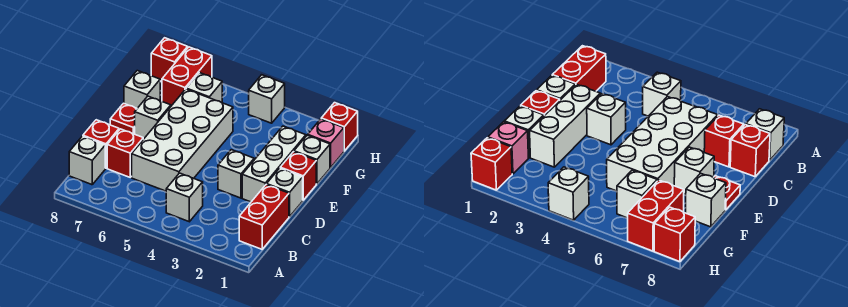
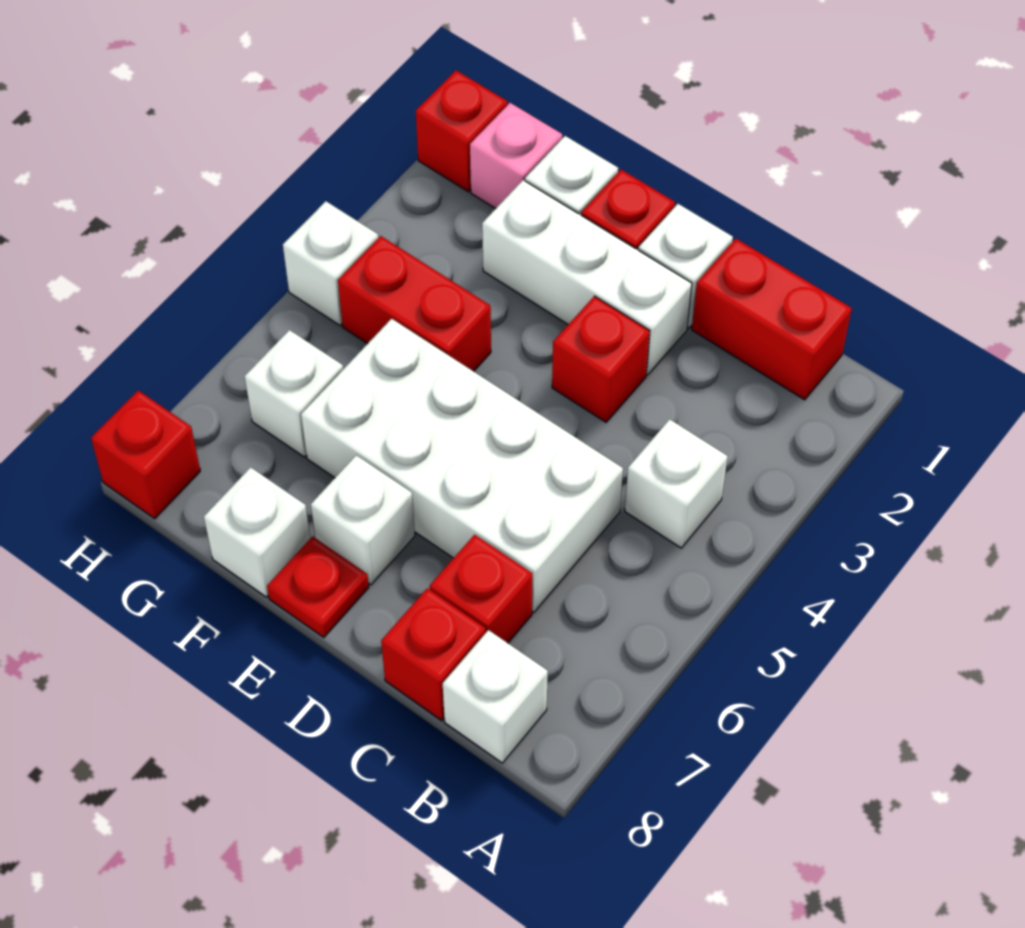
white 1x1 brick [218,150,254,198] -> red 1x1 brick [552,296,650,422]
red 1x2 brick [162,47,212,106] -> red 1x2 brick moved to [338,236,491,371]

